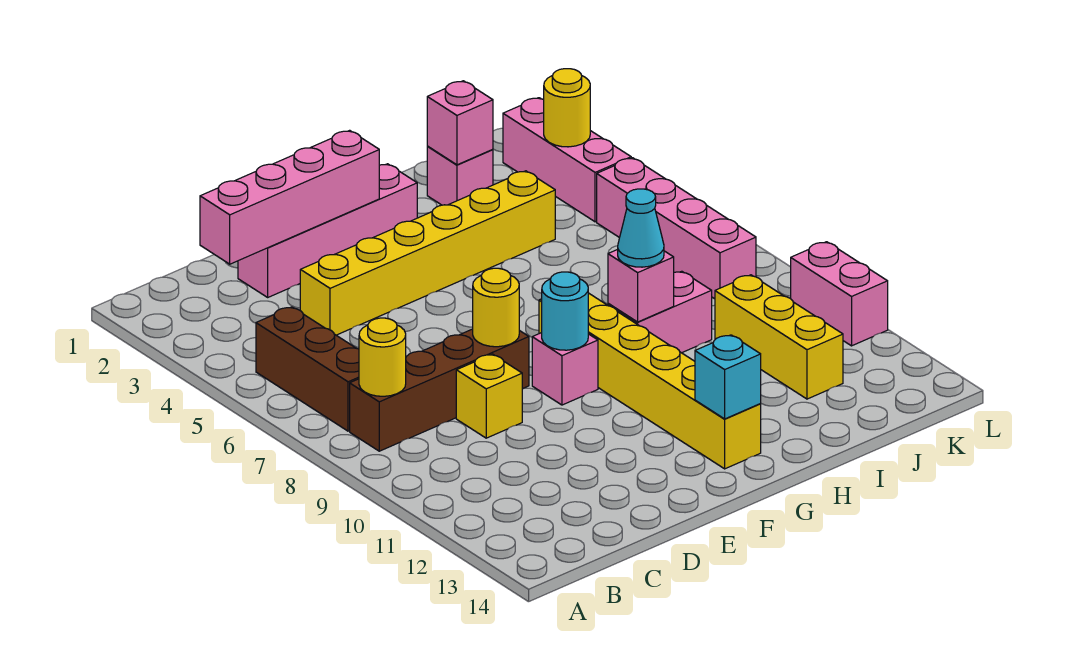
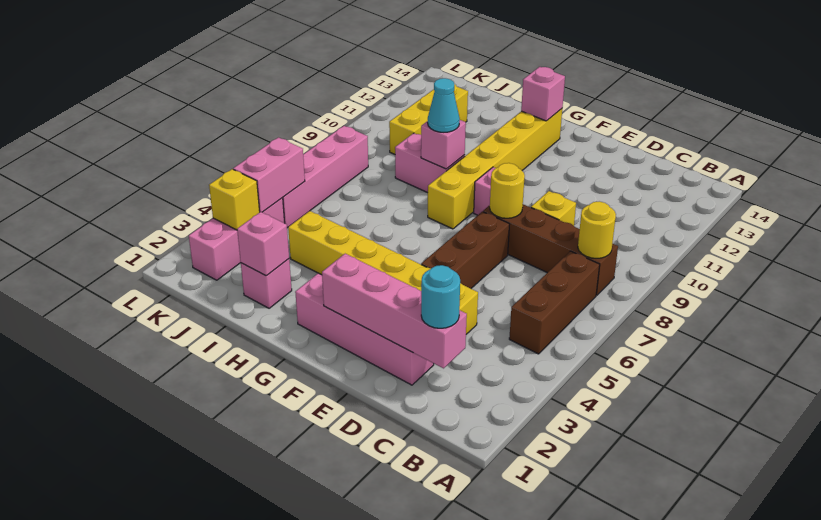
none -> brown 1x3 brick [421,211,510,289]
cyan 1x1 round brick [542,272,588,350] -> cyan 1x1 round brick moved to [421,265,460,328]
cyan 1x1 brick [695,335,761,419] -> pink 1x1 brick [521,67,565,121]
yellow 1x1 round brick [544,69,590,147] -> yellow 1x1 brick [209,169,260,230]
pink 1x2 brick [791,242,888,346] -> pink 1x2 brick moved to [233,137,305,212]

